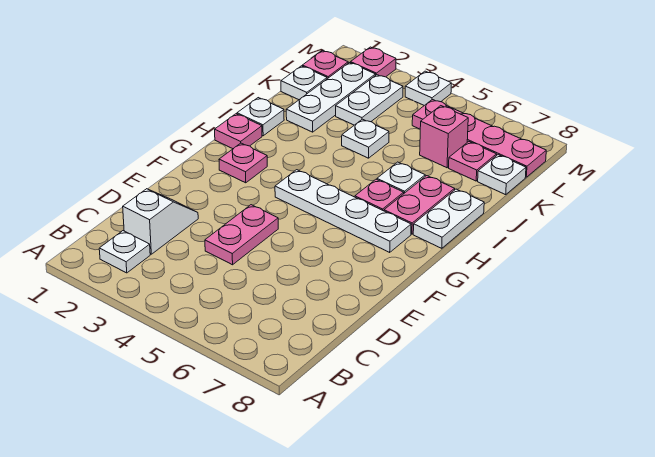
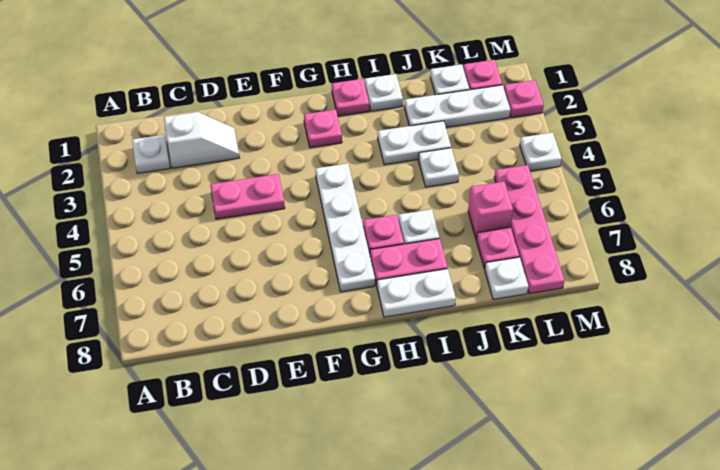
white 1x2 plate [336,75,403,125] -> white 1x2 plate moved to [378,121,451,165]

